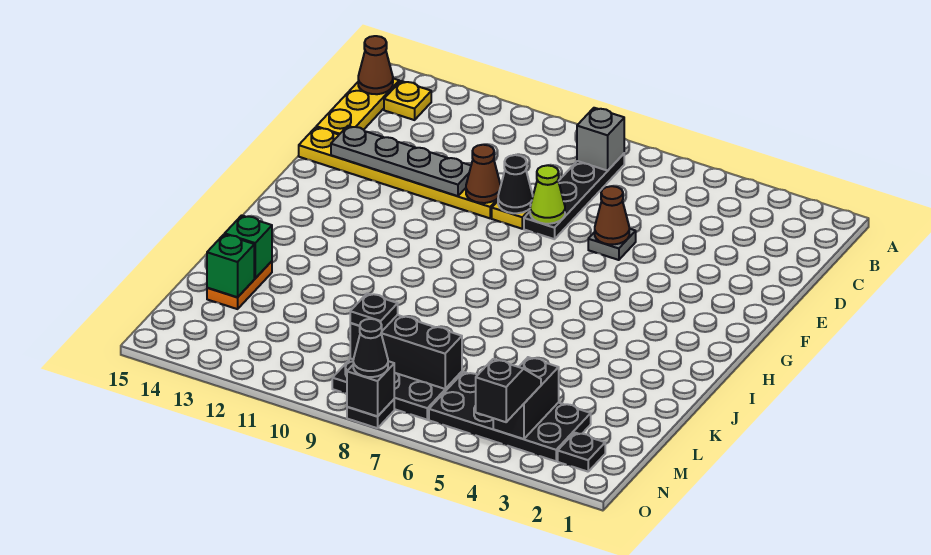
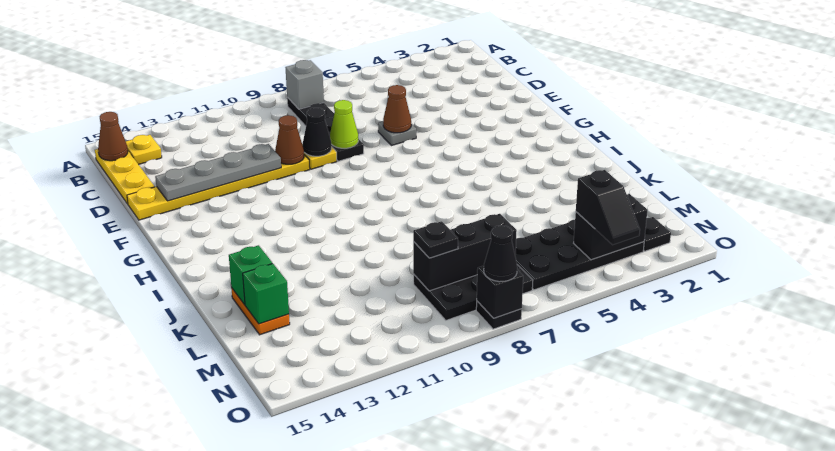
black 1x2 brick [493,357,559,439] -> black 1x2 brick turned to [574,194,647,260]
black 1x2 slope [476,359,541,422] -> black 1x2 slope turned to [576,170,640,245]

